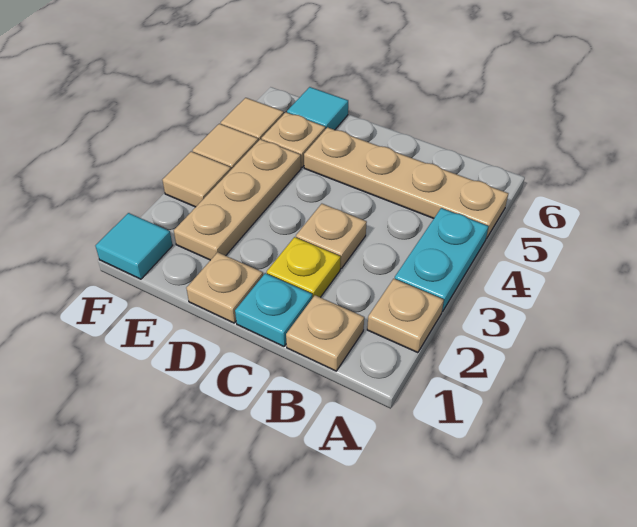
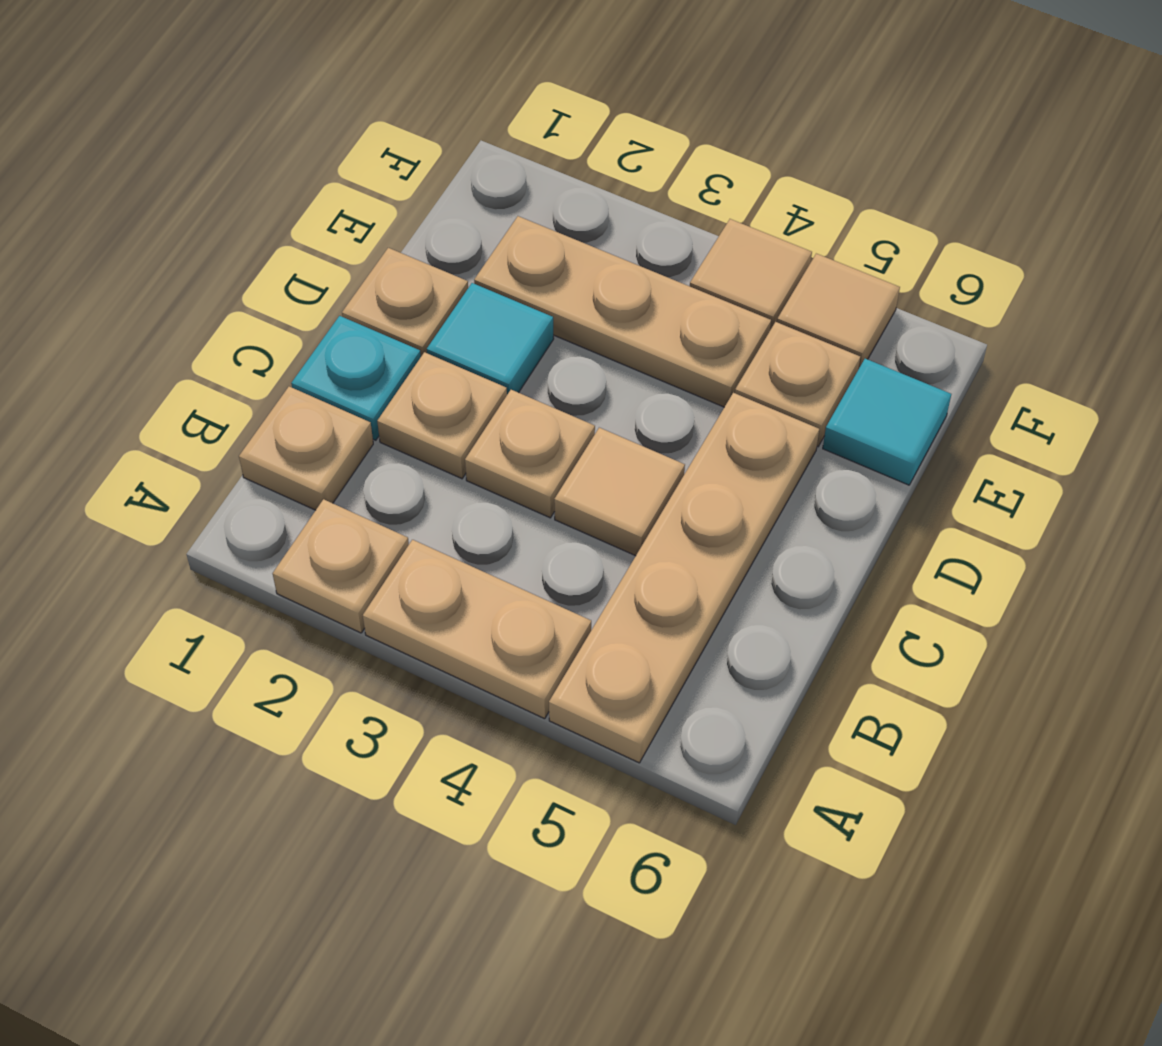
cyan 1x2 plate [395,208,488,312] -> tan 1x2 plate [363,540,591,719]
yellow 1x1 plate [267,237,341,298] -> tan 1x1 plate [377,352,507,479]
cyan 1x1 tile [96,213,173,279] -> cyan 1x1 tile moved to [427,283,554,394]
tan 1x1 tile [162,151,231,207] -> tan 1x1 tile moved to [554,428,685,556]

